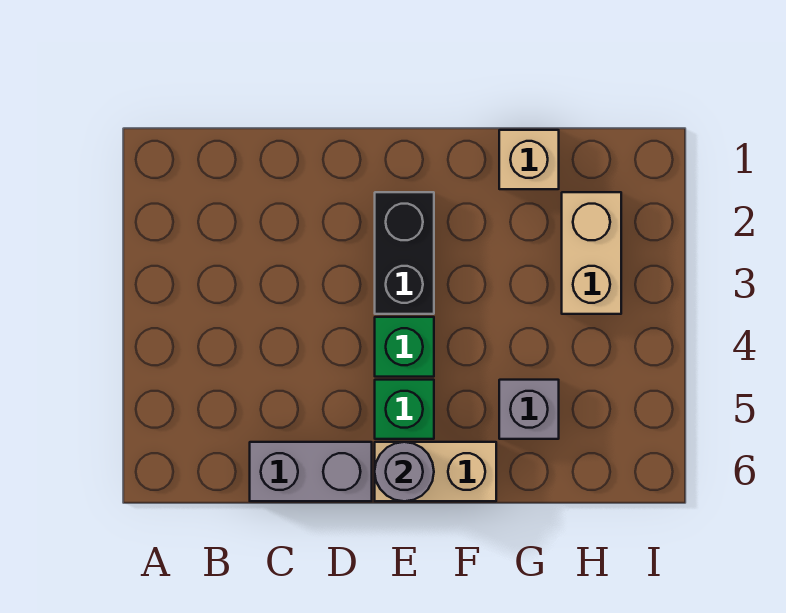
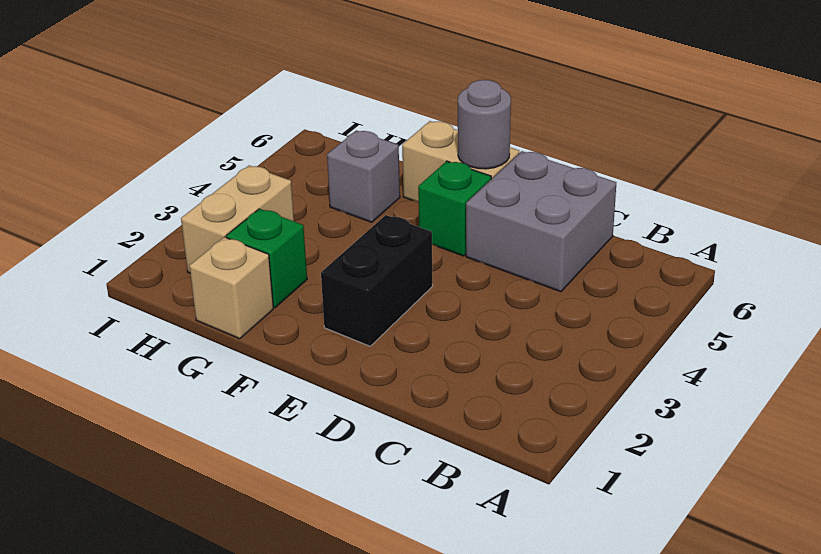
grey 1x2 brick [250,442,372,501] -> grey 2x2 brick [466,151,616,292]
green 1x1 brick [375,317,434,377] -> green 1x1 brick moved to [226,209,307,308]

